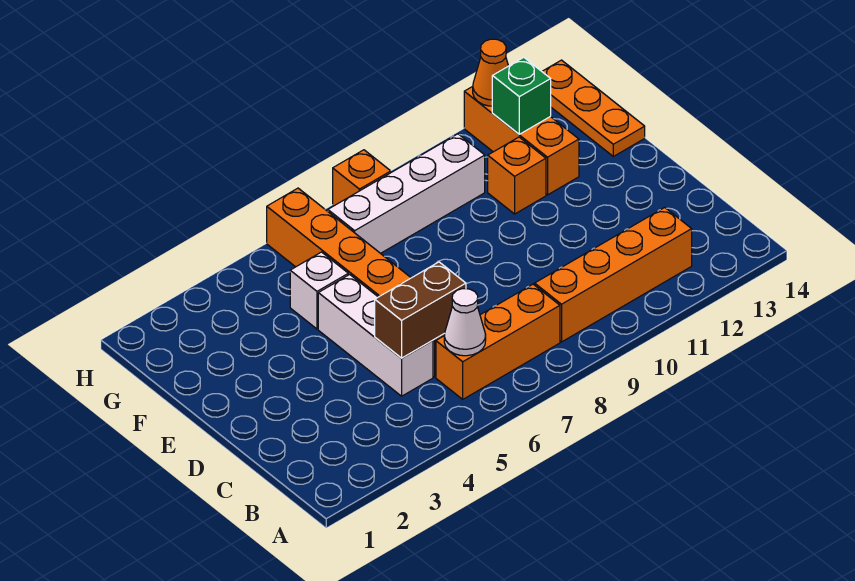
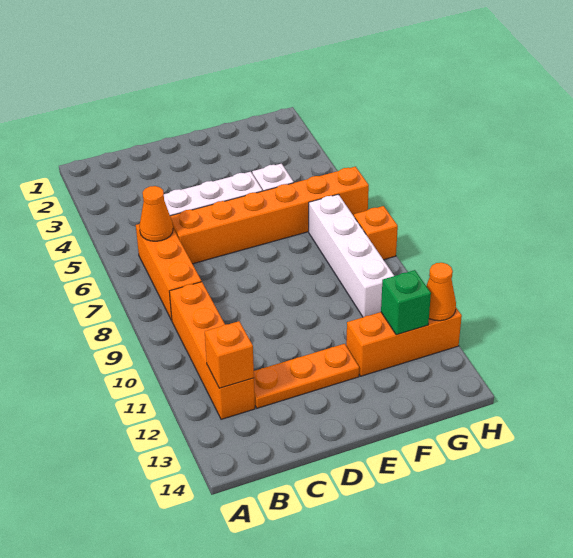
white 1x1 cone [444,289,486,356] -> orange 1x1 cone [139,186,173,241]
brown 1x2 brick [375,262,466,358] -> none
orange 1x1 brick [488,137,546,214] -> orange 1x1 brick moved to [205,321,254,388]
orange 1x3 plate [542,60,645,156] -> orange 1x3 plate moved to [254,344,359,408]

